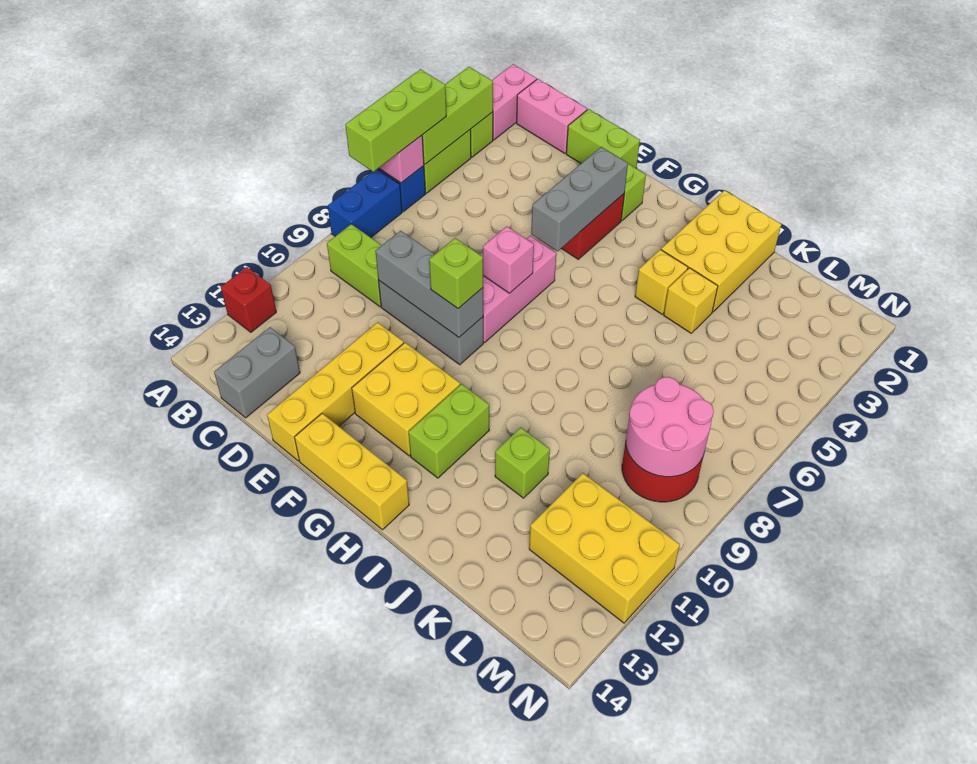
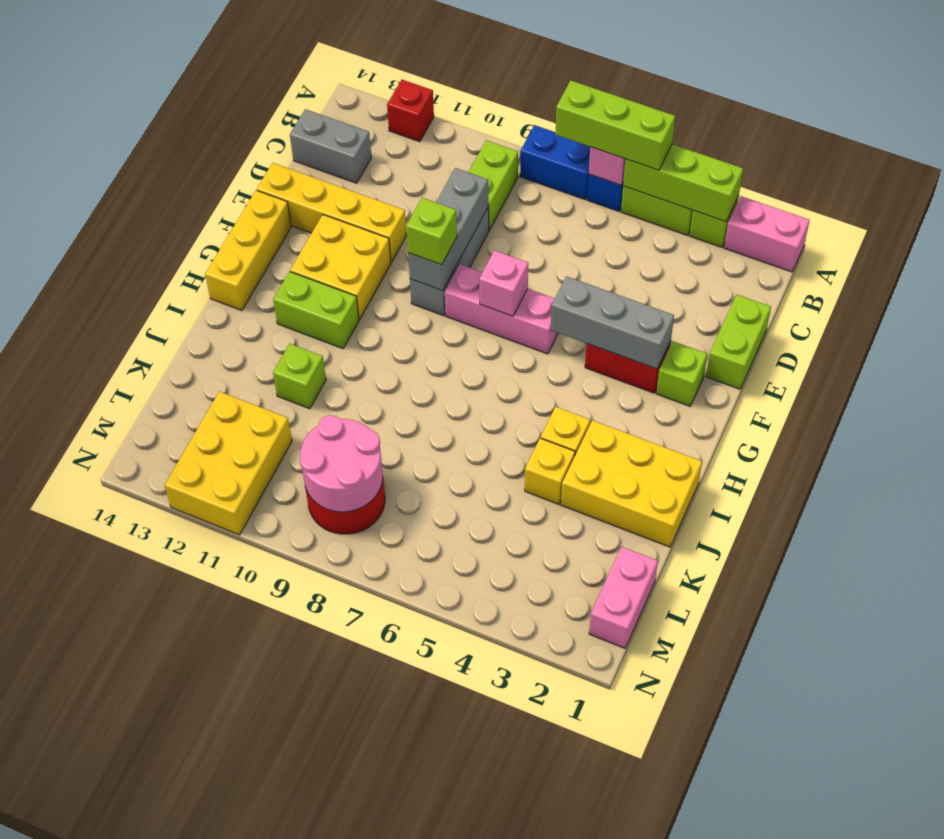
pink 1x2 brick [517,79,587,153] -> pink 1x2 brick moved to [589,547,658,648]

